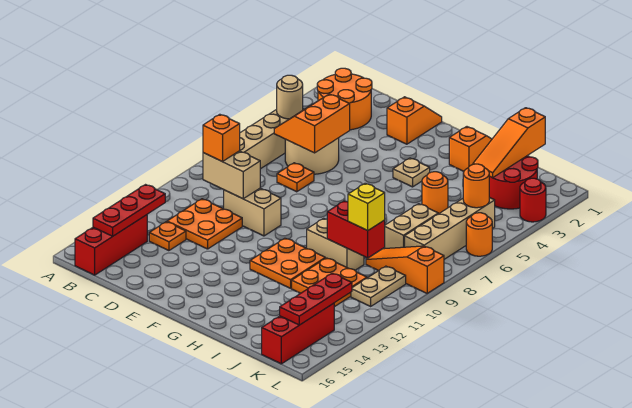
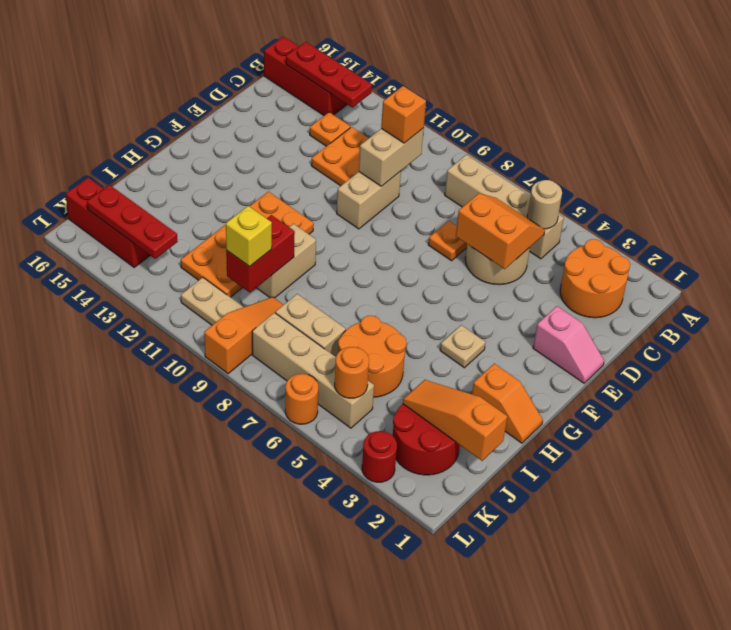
orange 1x2 slope [387,97,442,144] -> pink 1x2 slope [533,306,604,383]
orange 1x1 round brick [422,172,448,214] -> orange 2x2 round brick [338,316,406,397]

